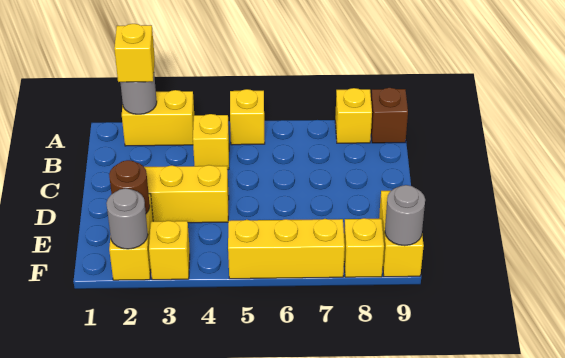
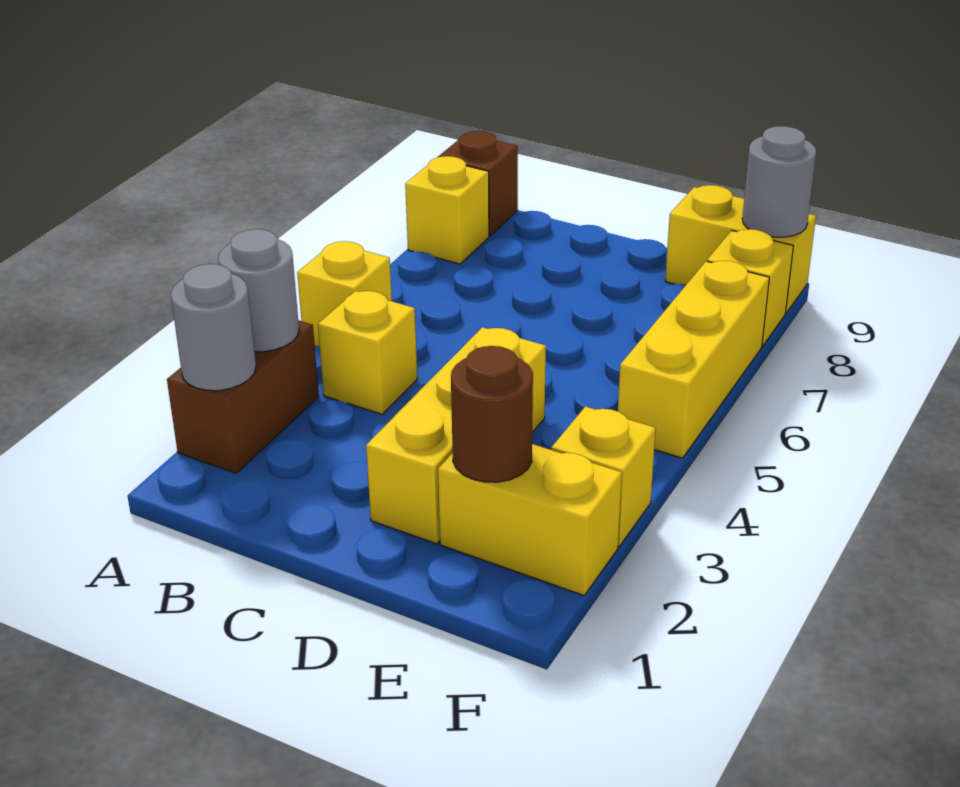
yellow 1x2 brick [122,90,194,146] -> brown 1x2 brick [167,320,319,473]
yellow 1x1 brick [114,24,155,82] -> none
grey 1x1 round brick [106,188,148,249] -> grey 1x1 round brick moved to [218,229,299,352]

